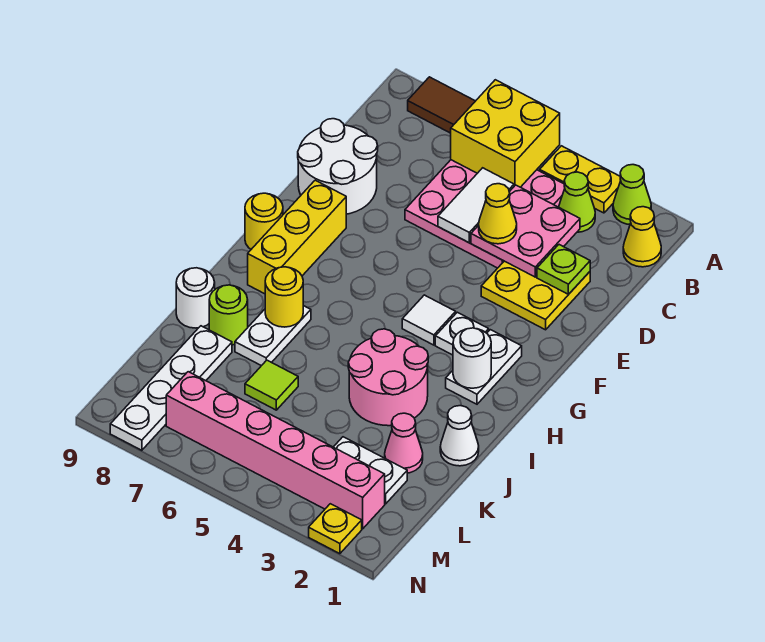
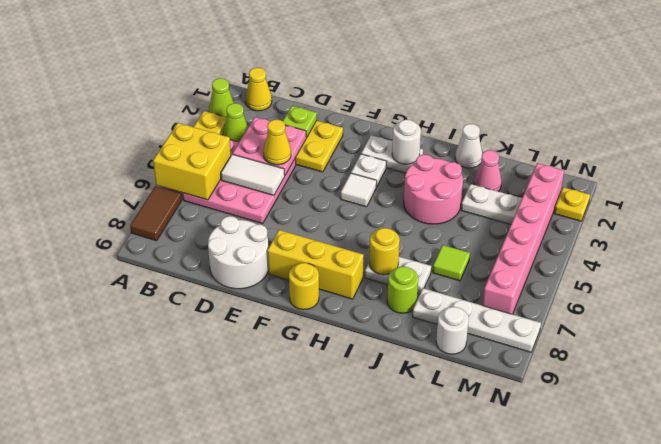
white 1x1 round brick [176,268,215,328] -> white 1x1 round brick moved to [436,307,469,354]
white 1x2 plate [334,437,407,504] -> white 1x2 plate turned to [461,184,522,224]

